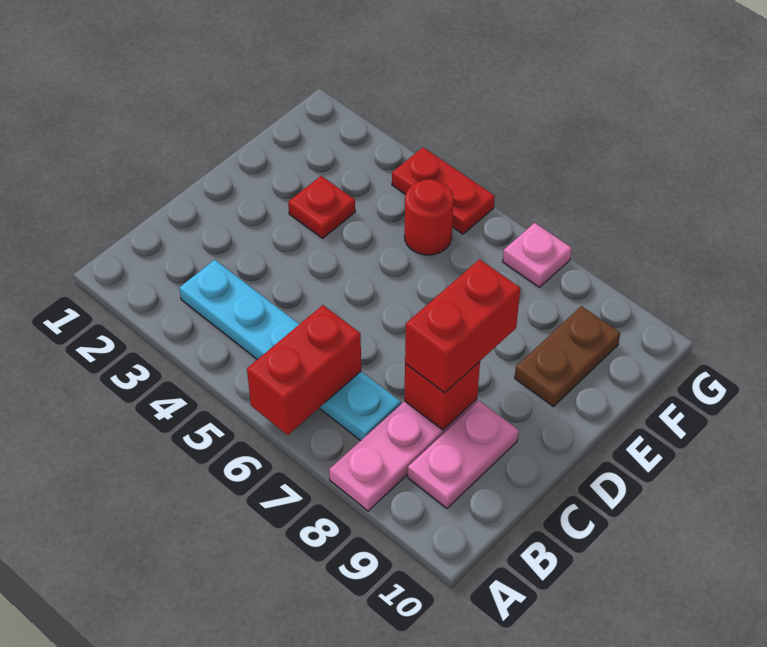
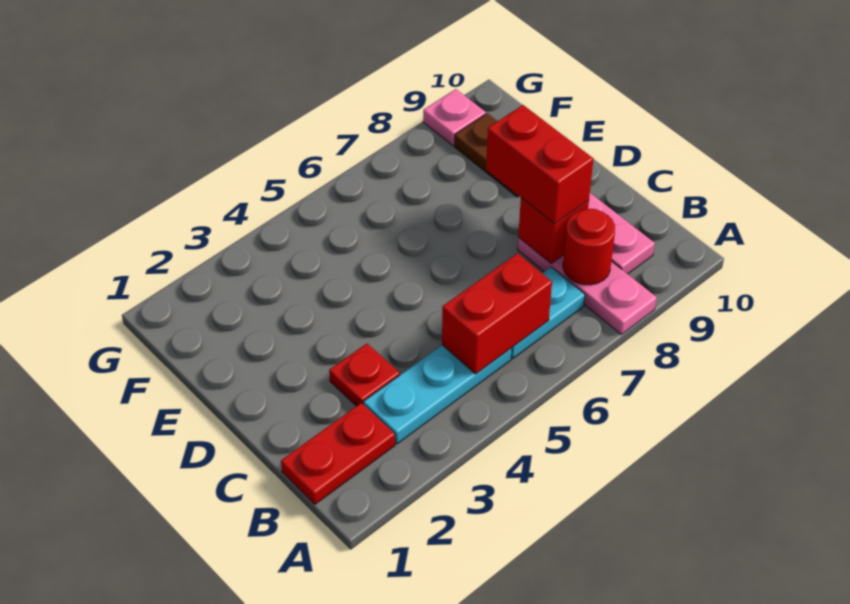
red 1x2 brick [247,305,361,435] -> red 1x2 brick turned to [442,254,552,374]
red 1x1 plate [288,176,355,238] -> red 1x1 plate moved to [329,344,400,406]
red 1x1 round brick [405,179,454,255] -> red 1x1 round brick moved to [563,209,615,285]
red 1x2 plate [392,147,495,234] -> red 1x2 plate moved to [281,403,395,504]
pink 1x1 plate [503,223,572,287] -> pink 1x1 plate moved to [423,89,486,146]

